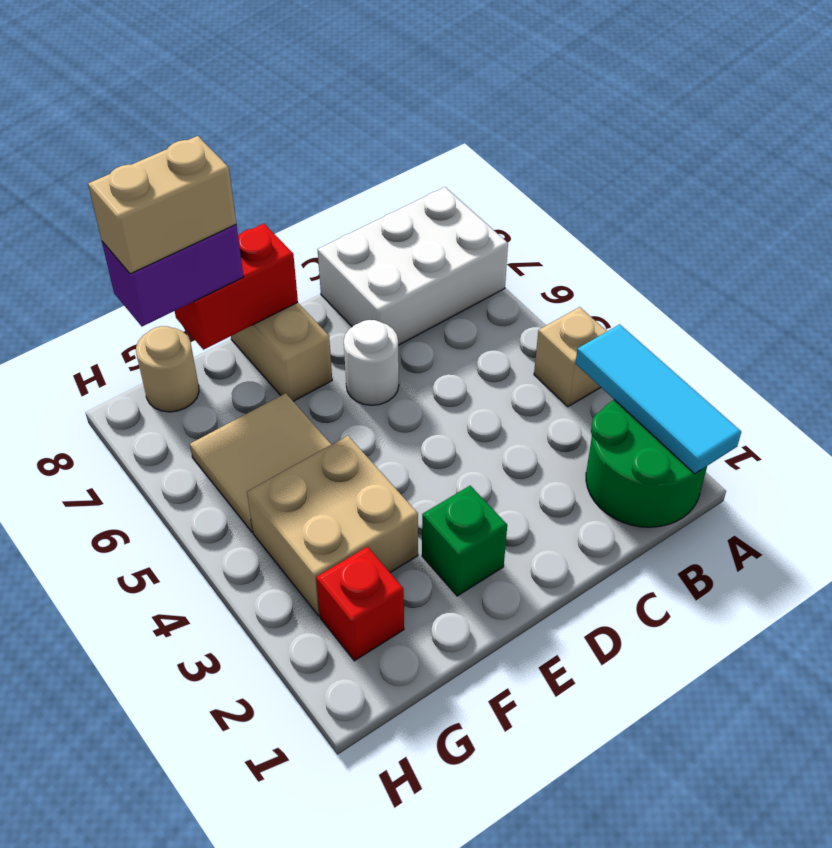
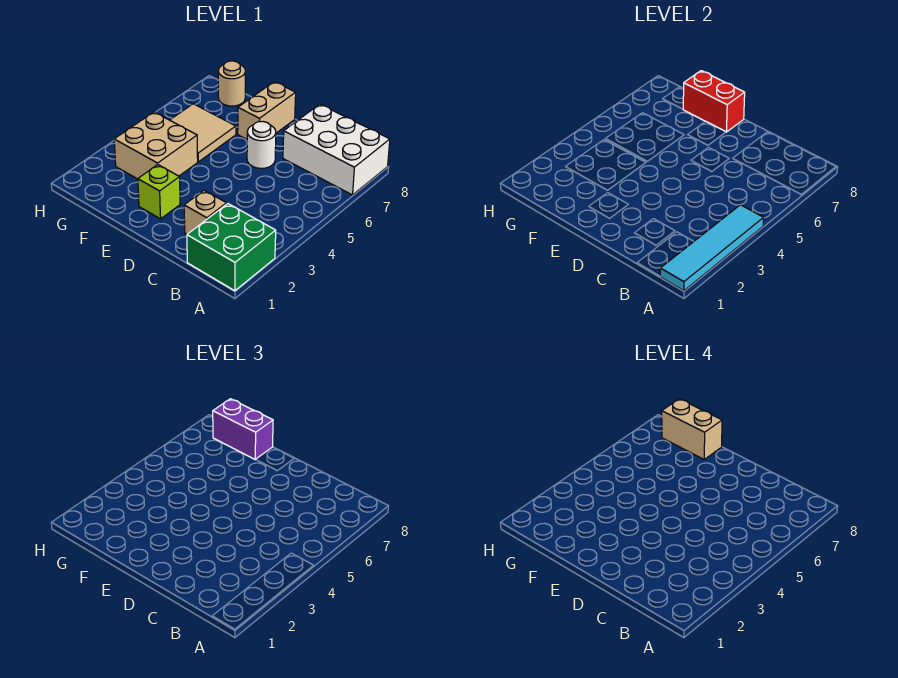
green 2x2 round brick [586,400,707,527] -> green 2x2 brick [187,204,276,291]
cyan 1x3 tile [576,324,741,474] -> cyan 1x4 tile [660,205,764,291]
tan 1x1 brick [534,307,607,407] -> tan 1x1 brick moved to [184,190,227,234]
green 1x1 brick [422,486,507,596] -> lime 1x1 brick [138,165,180,219]
red 1x1 brick [316,547,404,661] -> none

